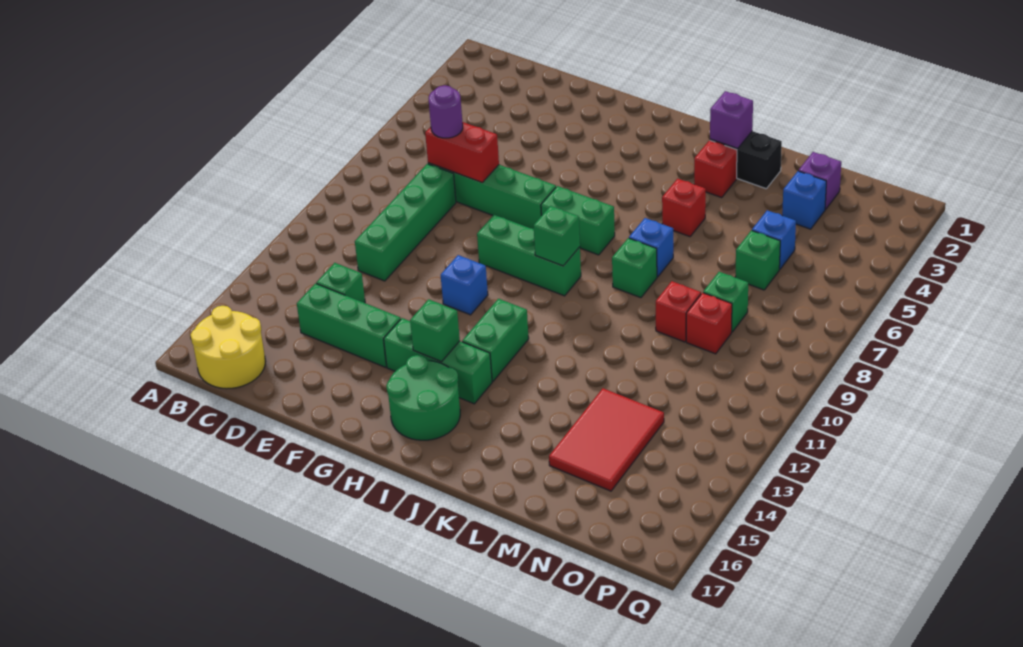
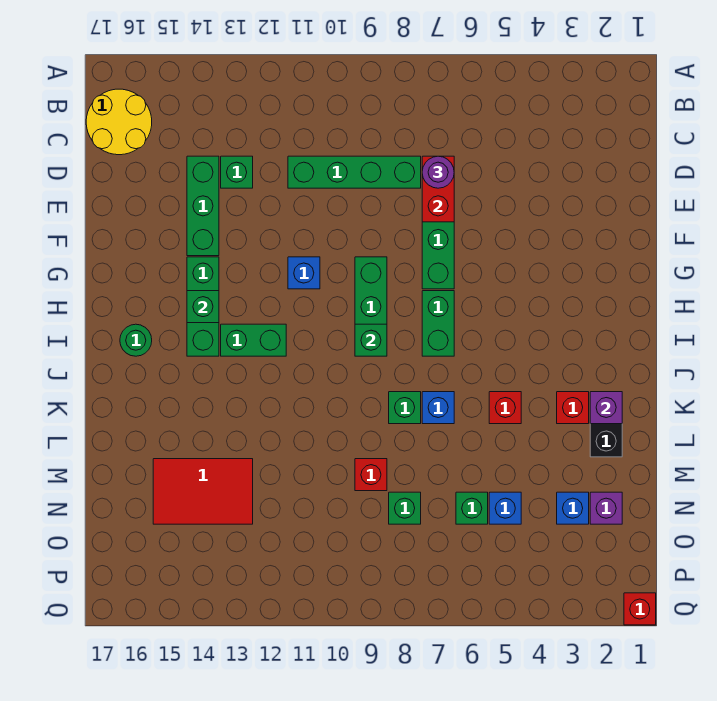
green 2x2 round brick [386,355,460,440] -> green 1x1 round brick [120,324,152,356]
red 1x1 brick [686,293,732,354] -> red 1x1 brick moved to [624,593,656,625]

